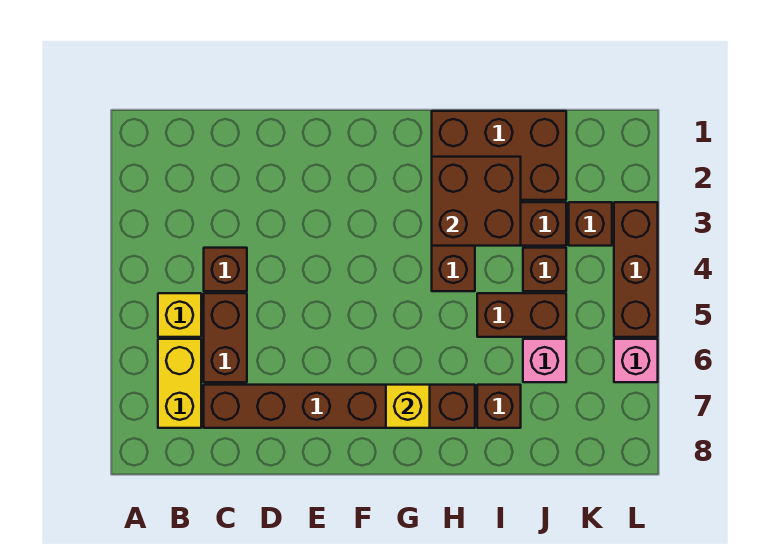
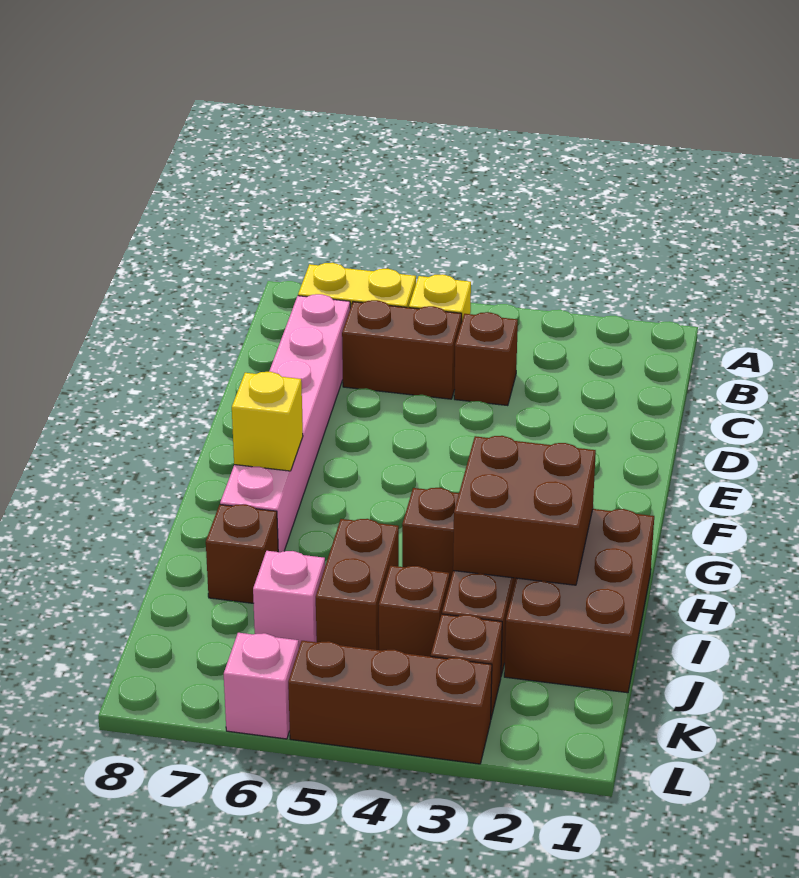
brown 1x6 brick [204,385,475,428] -> pink 1x6 brick [220,294,350,552]

